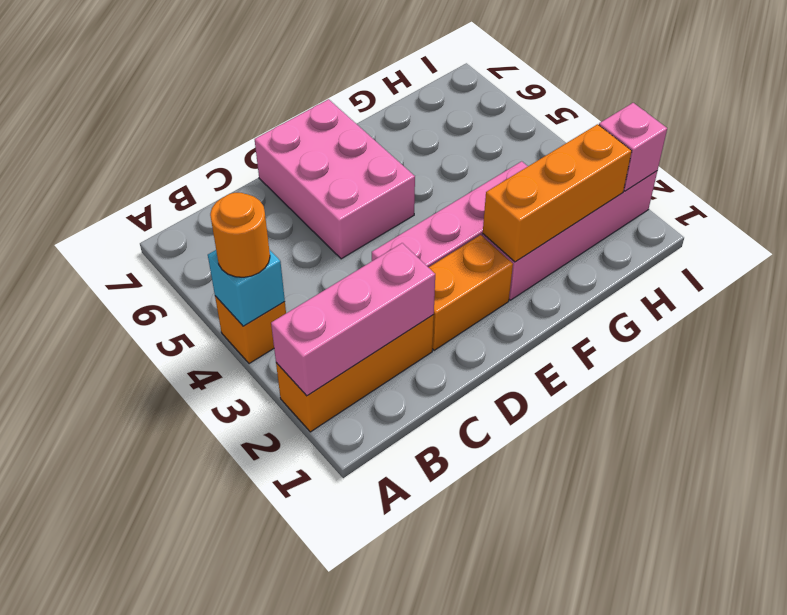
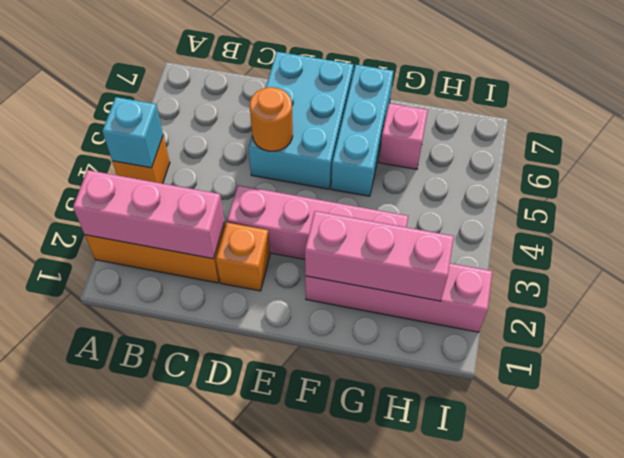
orange 1x1 round brick [210,193,270,277] -> orange 1x1 round brick moved to [250,87,293,151]
orange 1x2 brick [428,235,513,350] -> orange 1x1 brick [216,223,270,291]
pink 2x3 brick [255,99,415,259] -> cyan 2x3 brick [248,52,353,189]
orange 1x3 brick [483,124,632,262] -> pink 1x3 brick [305,211,454,301]
none -> cyan 1x3 brick [331,65,393,196]
pink 1x1 brick [599,103,667,191] -> pink 1x1 brick moved to [379,103,428,169]

